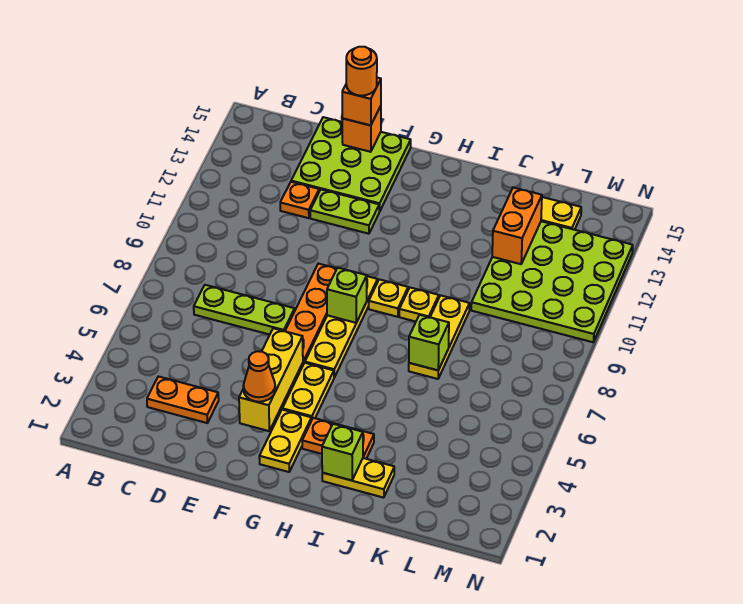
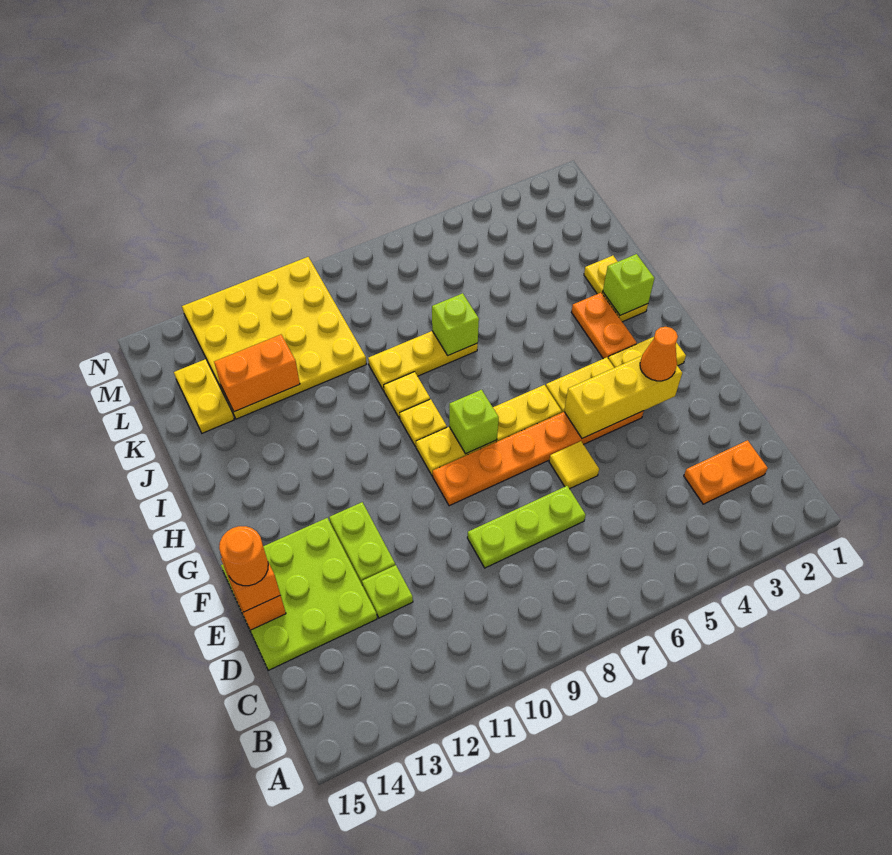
orange 1x2 plate [147,376,219,423] -> orange 1x2 plate turned to [684,440,768,504]
lime 1x3 plate [194,285,295,335] -> lime 1x3 plate turned to [467,486,586,568]
orange 1x1 plate [280,182,319,218] -> lime 1x1 plate [362,565,413,618]
none -> yellow 1x1 tile [549,441,599,489]
lime 4x4 plate [471,221,633,342] -> yellow 4x4 plate [182,257,366,419]

